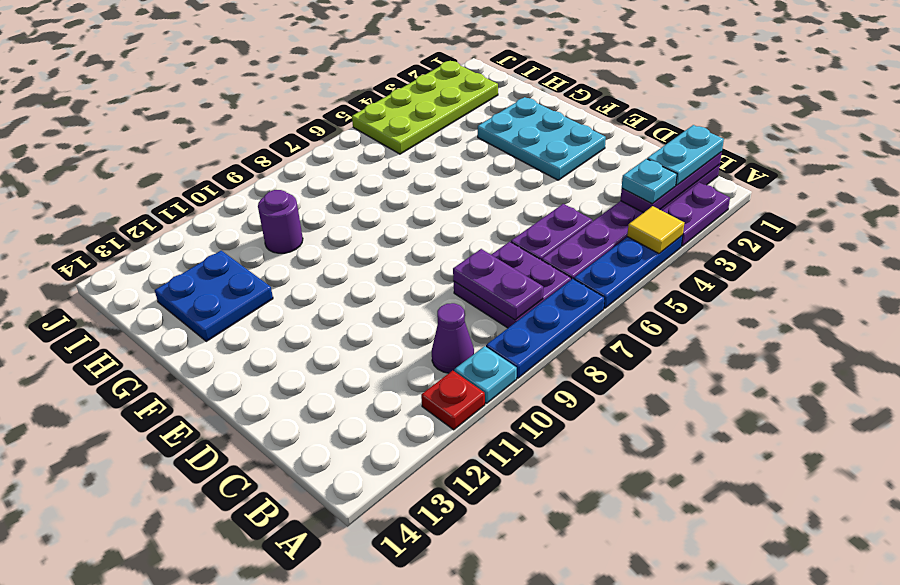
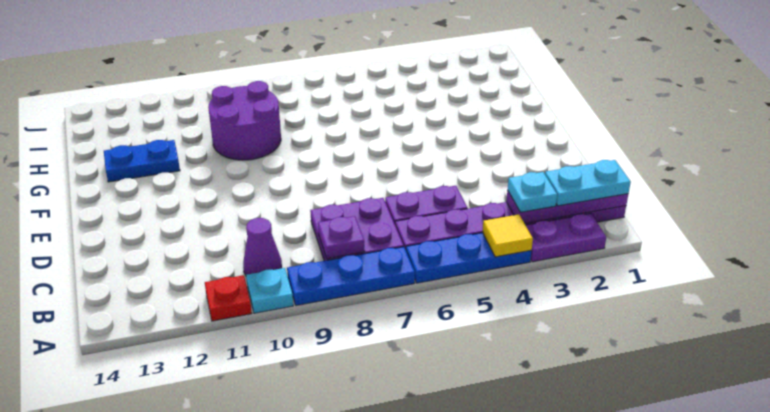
purple 1x2 plate [453,249,543,320] -> purple 1x1 plate [318,216,365,259]
cyan 2x3 plate [478,97,606,180] -> none
blue 2x2 plate [155,251,273,341] -> blue 1x2 plate [104,140,180,182]
purple 1x1 round brick [258,190,303,253] -> purple 2x2 round brick [208,81,281,160]
lime 2x4 plate [352,61,498,154] -> none

